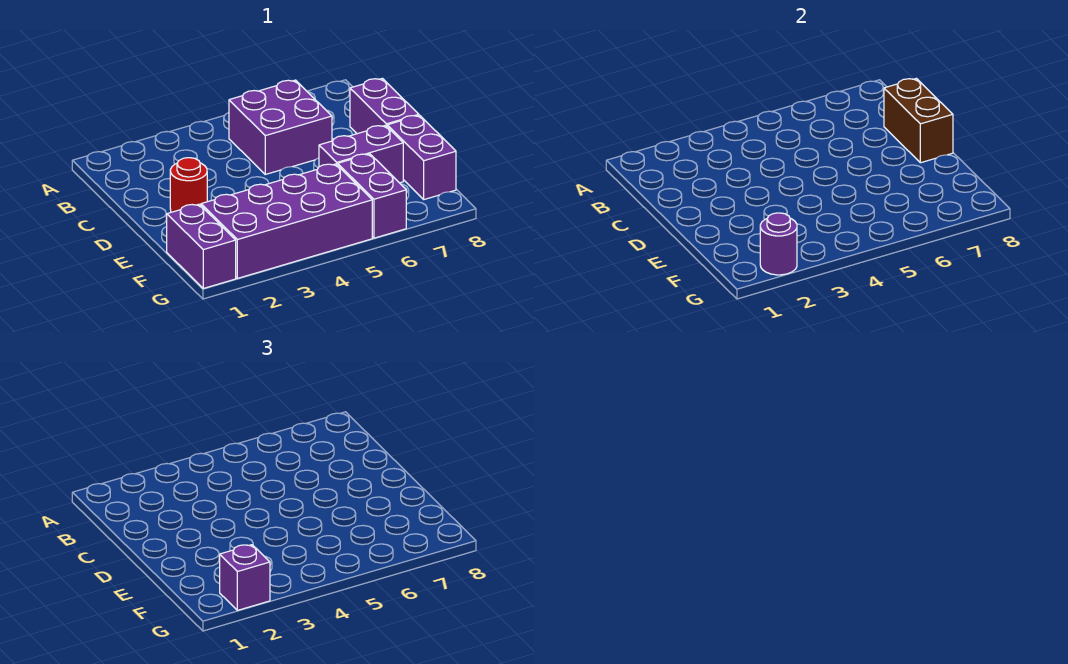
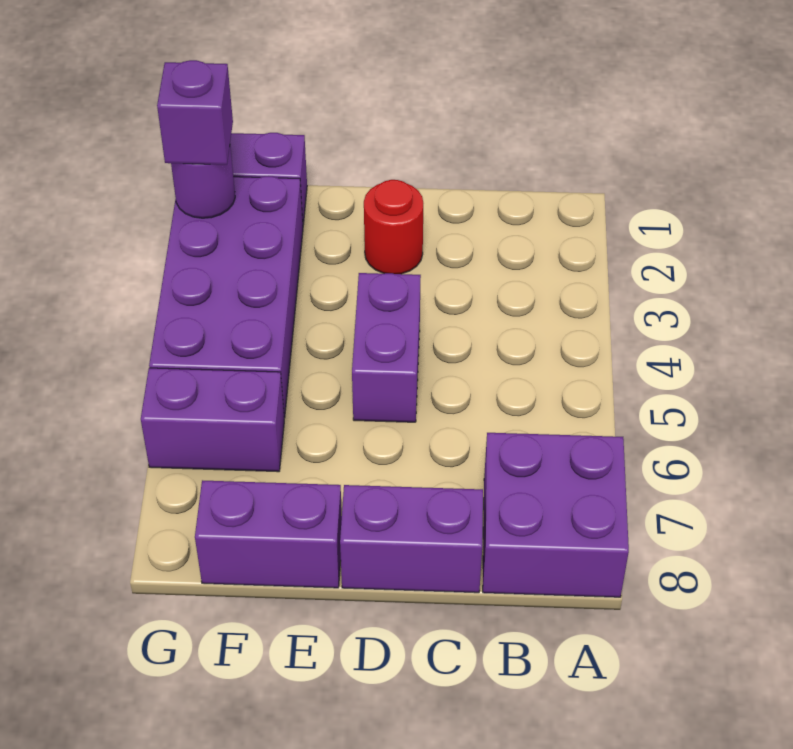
purple 2x2 brick [229,80,332,174] -> purple 2x2 brick moved to [483,433,629,597]
brown 1x2 brick [884,78,953,163] -> none
purple 1x2 brick [319,125,403,183] -> purple 1x2 brick moved to [352,273,421,422]

